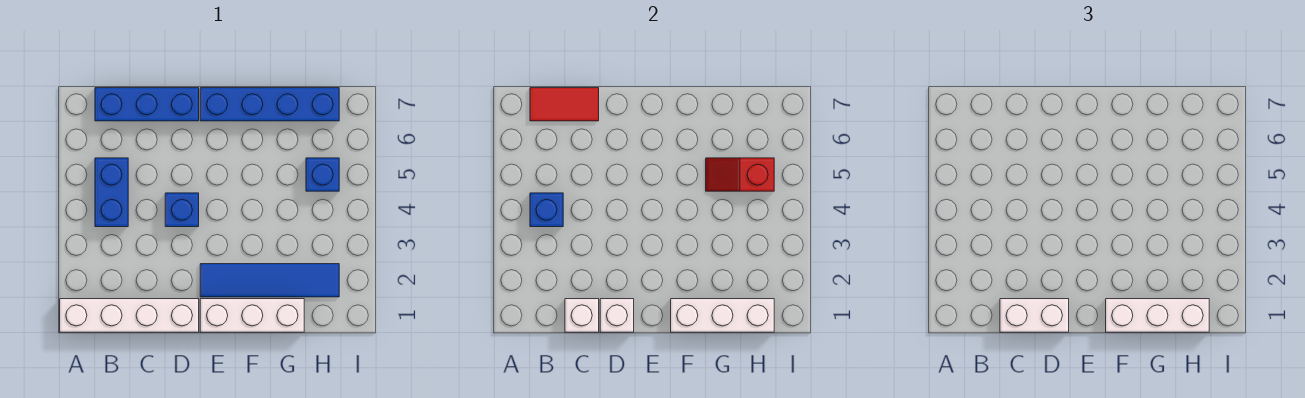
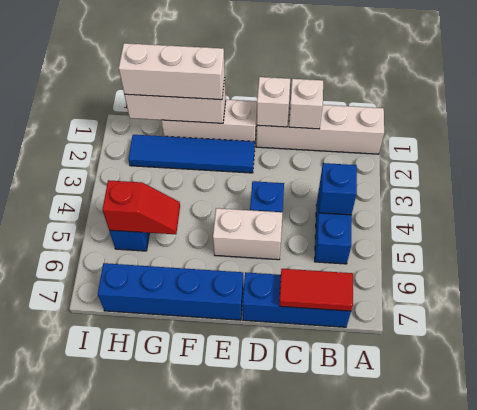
white 1x2 brick [1000,299,1069,332] -> white 1x2 brick moved to [213,208,283,260]

